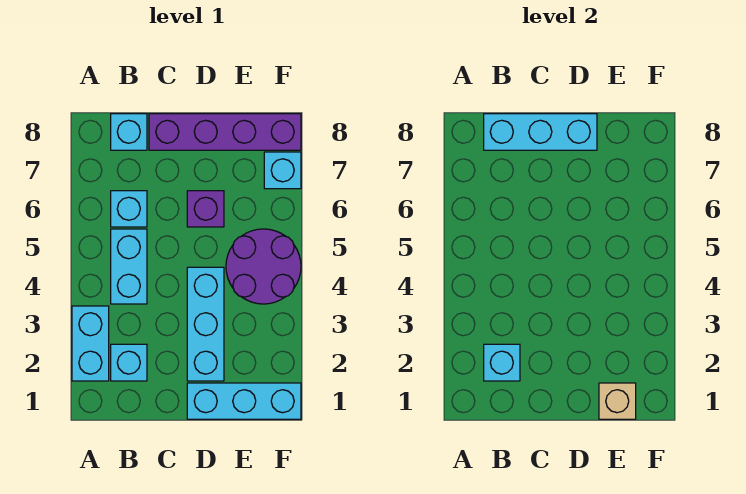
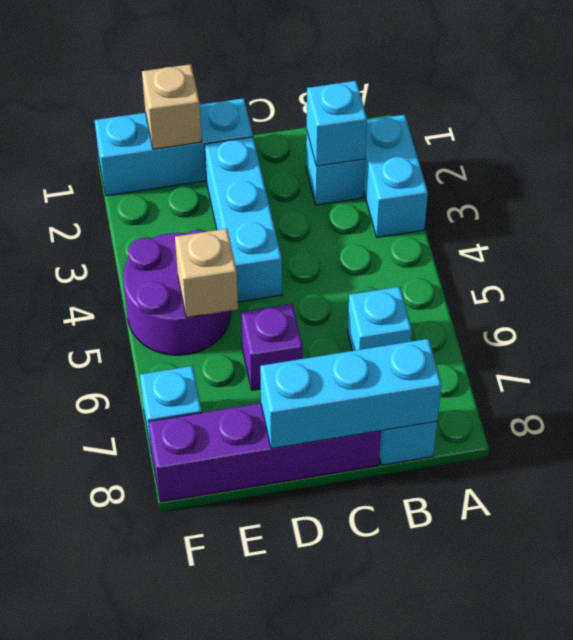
cyan 1x2 brick [111,229,147,304] -> none
none -> tan 1x1 brick [175,229,238,318]

